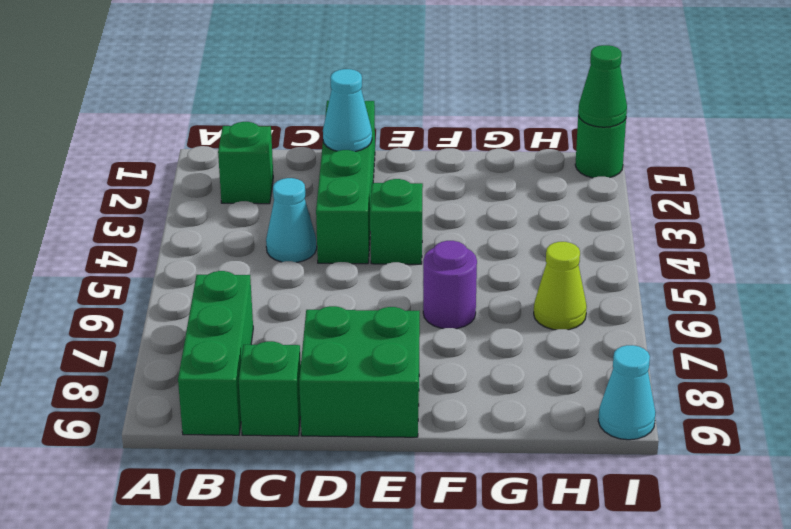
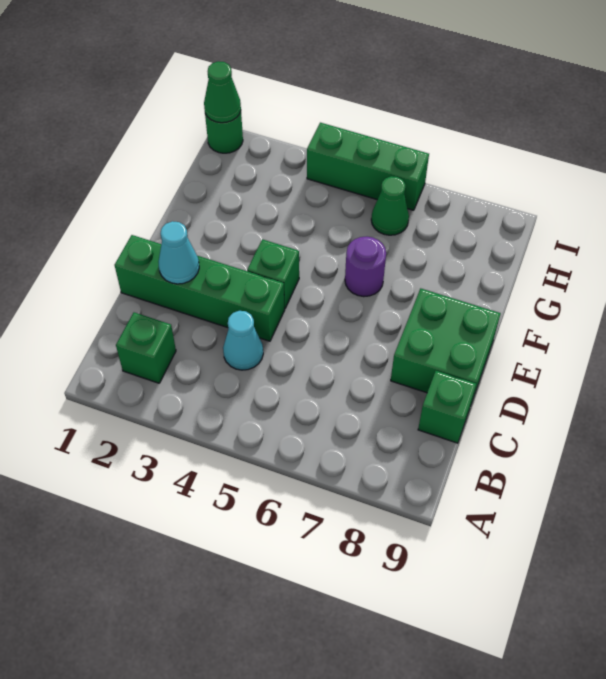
green 1x3 brick [178,271,253,435] -> green 1x3 brick moved to [307,123,429,210]
lime 1x1 cone [534,242,587,330] -> green 1x1 cone [371,176,409,235]
cyan 1x1 cone [598,345,656,440] -> none

